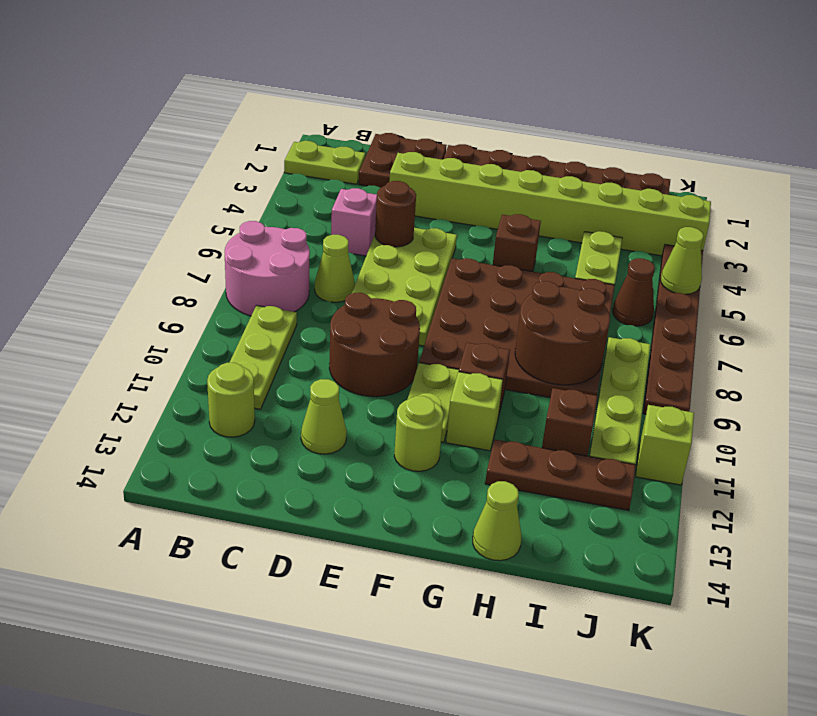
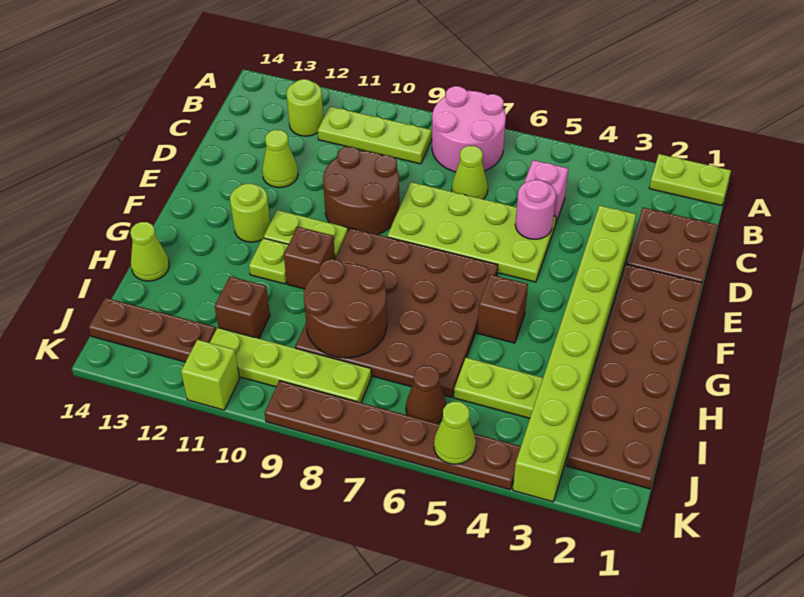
lime 1x2 plate [284,141,365,184] -> lime 1x2 plate turned to [649,154,731,205]
brown 1x1 round brick [375,181,416,247] -> pink 1x1 round brick [515,180,556,239]
lime 1x1 brick [446,372,503,451] -> lime 1x1 plate [249,238,288,284]
brown 1x3 plate [485,440,636,510] -> brown 1x3 plate turned to [88,298,216,362]

